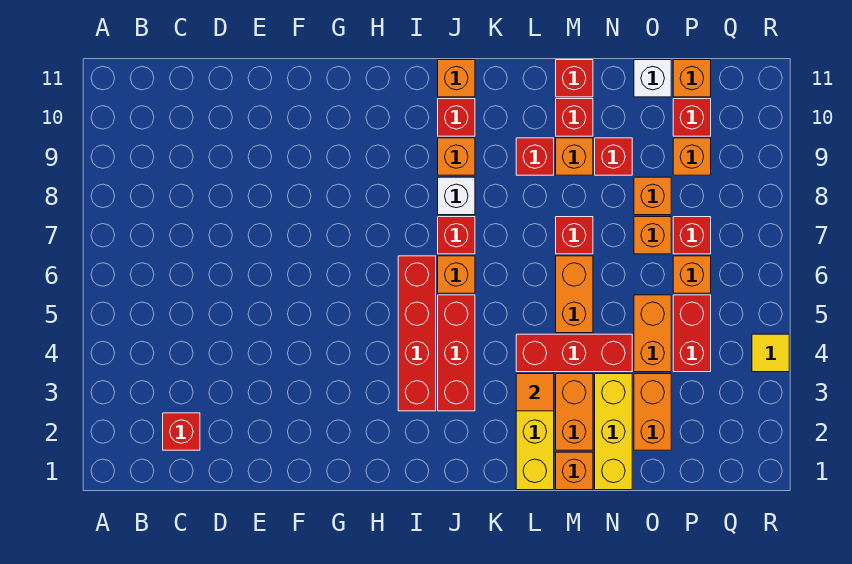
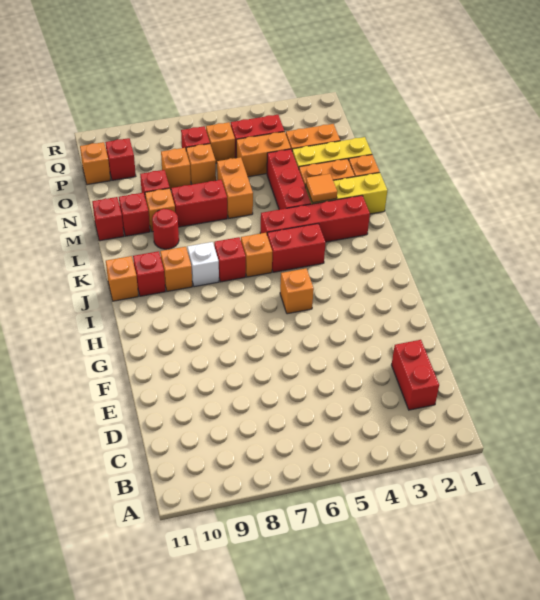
red 1x1 brick [163,413,200,450] -> red 1x2 brick [392,340,439,410]
red 1x4 brick [398,256,436,411] -> red 1x4 brick moved to [260,196,370,242]
red 1x3 brick [438,295,475,411] -> red 1x2 brick [267,224,326,272]
red 1x1 brick [516,138,554,175] -> red 1x1 round brick [152,209,179,249]
orange 1x2 brick [556,256,593,333] -> orange 1x2 brick turned to [217,157,253,218]
red 1x1 brick [556,217,593,254] -> red 1x2 brick [171,180,227,227]
white 1x1 brick [634,60,671,97] -> none
orange 1x1 brick [673,138,711,175] -> orange 1x1 brick moved to [280,269,314,314]
yellow 1x1 tile [752,334,789,372] -> none

